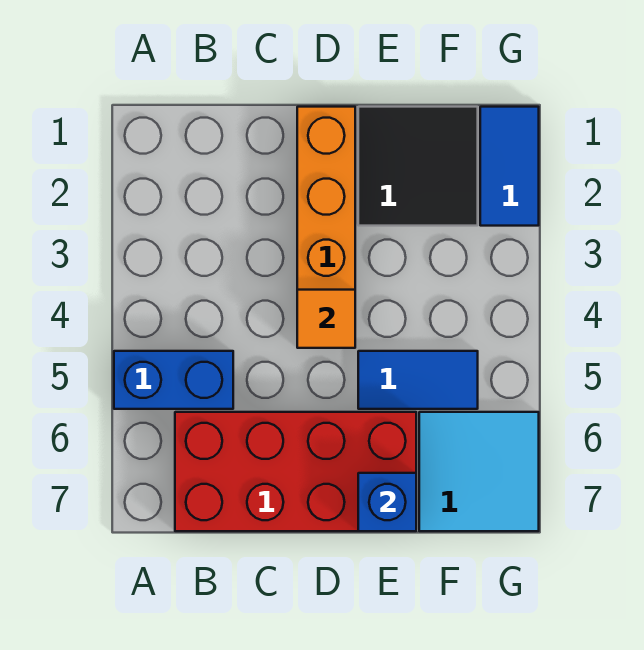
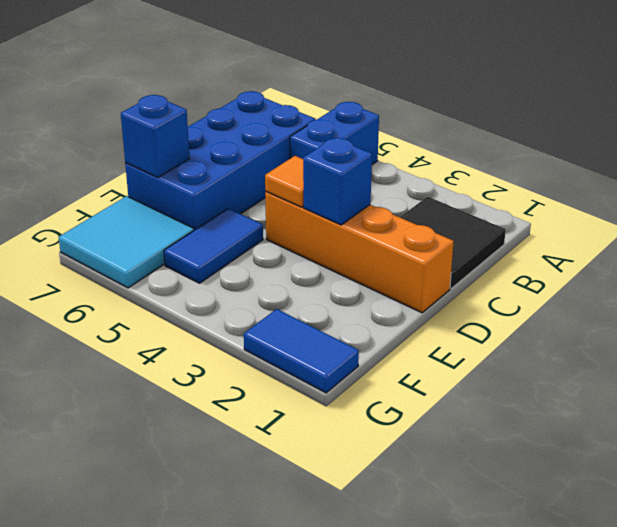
red 2x4 brick [175,412,416,531] -> blue 2x4 brick [125,91,316,230]
none -> blue 1x1 brick [303,138,372,225]
black 2x2 tile [358,107,478,226] -> black 2x2 tile moved to [400,197,506,288]

